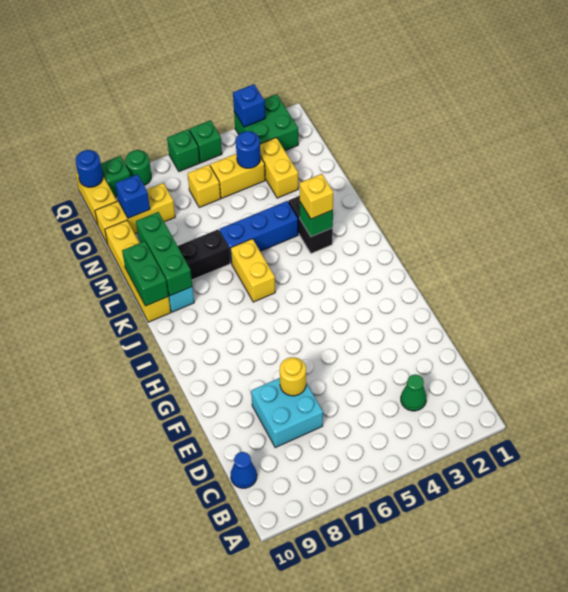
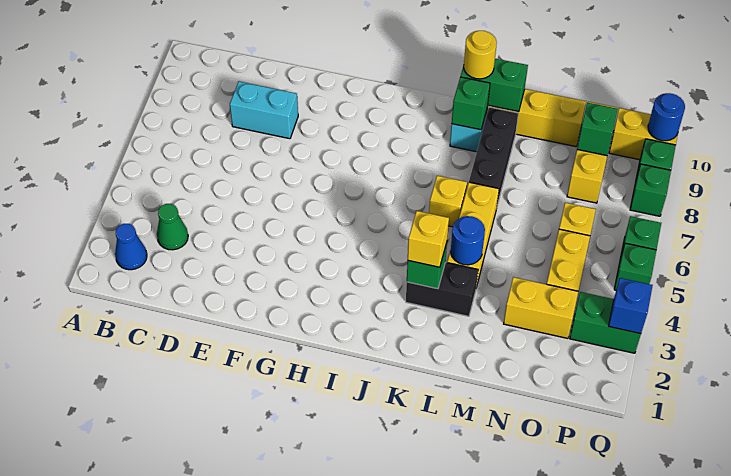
blue 1x1 cone [231,452,257,488] -> blue 1x1 cone moved to [115,224,147,270]
cyan 2x2 brick [251,378,323,448] -> cyan 1x2 brick [230,82,298,139]
yellow 1x1 round brick [280,357,306,396] -> yellow 1x1 round brick moved to [464,31,497,79]
yellow 1x2 brick [230,239,275,302] -> yellow 1x1 brick [429,176,467,227]
green 1x3 brick [136,212,192,296] -> green 1x1 brick [452,77,490,130]
blue 1x3 brick [220,201,298,263] -> yellow 1x3 brick [447,182,499,287]
blue 1x1 round brick [236,131,260,168] -> blue 1x1 round brick moved to [451,216,485,265]
blue 1x1 brick [115,174,150,218] -> green 1x1 brick [577,103,618,156]
green 2x2 brick [234,94,298,151] -> green 1x2 brick [570,292,641,353]
green 1x1 round brick [125,150,151,186] -> green 1x1 brick [630,164,671,216]

